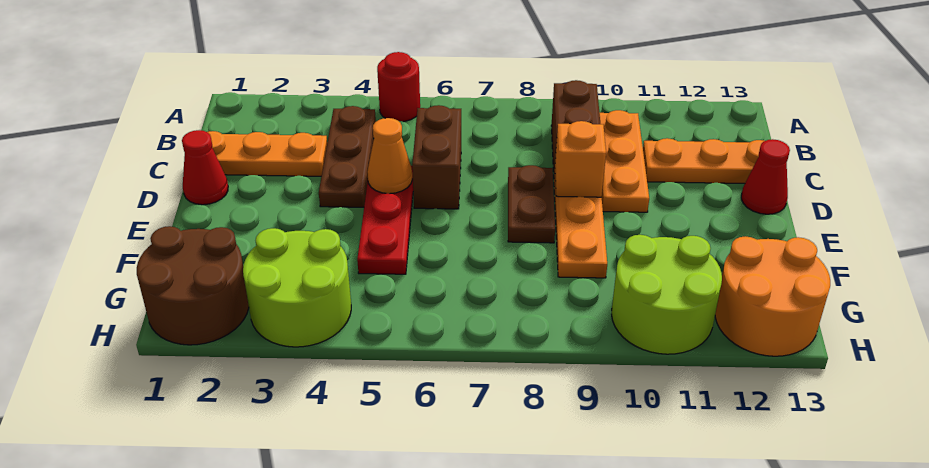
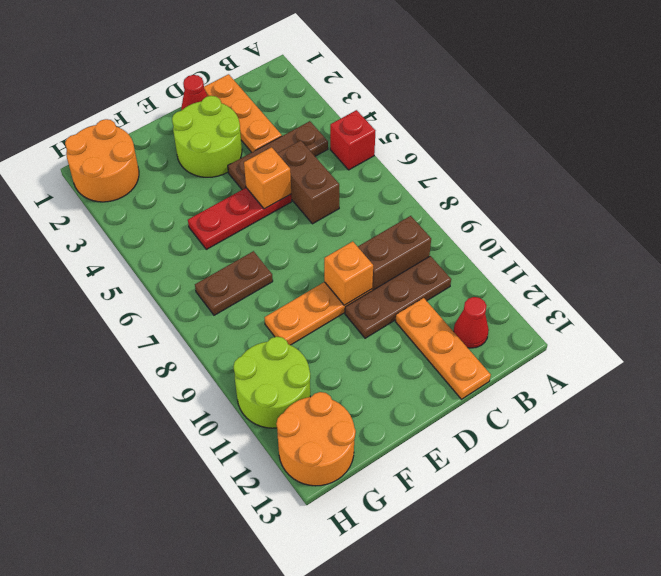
red 1x1 round brick [377,52,420,122] -> red 1x1 brick [330,110,375,170]
orange 1x3 plate [600,110,649,212] -> brown 1x3 plate [345,256,451,338]
brown 1x2 brick [412,105,461,209] -> brown 1x2 brick turned to [277,140,339,224]
orange 1x1 cone [367,118,412,194] -> orange 1x1 brick [244,147,291,209]
brown 1x2 plate [508,165,555,243] -> brown 1x2 plate moved to [195,251,273,315]
red 1x1 cone [741,139,790,214] -> red 1x1 cone moved to [453,297,489,348]
brown 2x2 round brick [137,226,249,345] -> orange 2x2 round brick [65,119,139,202]
lime 2x2 round brick [243,228,351,347] -> lime 2x2 round brick moved to [172,96,242,177]

